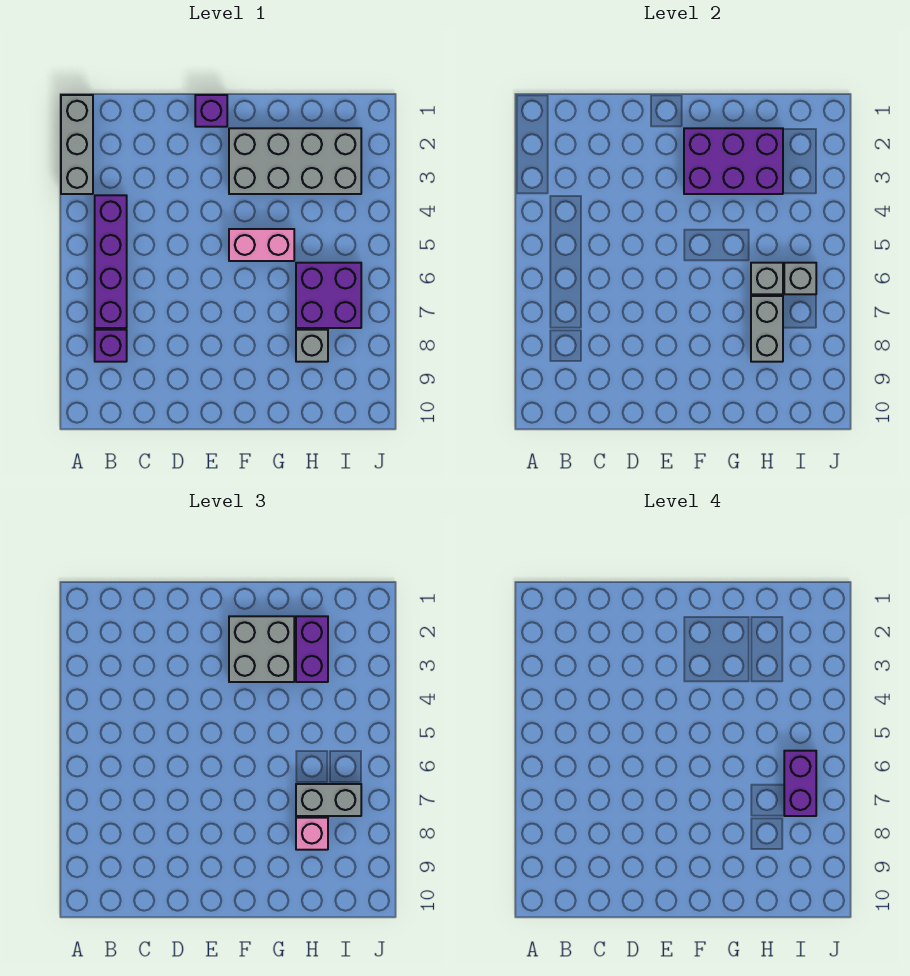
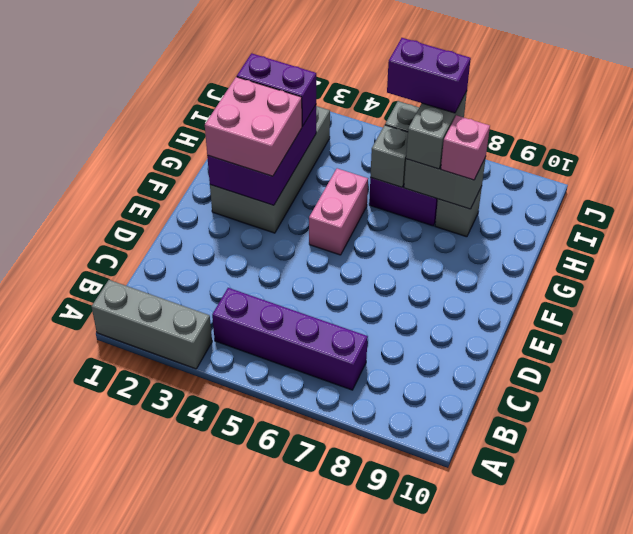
purple 1x1 brick [95,330,127,362] -> none
purple 1x1 brick [195,95,227,127] -> none
grey 2x2 brick [229,616,294,682] -> pink 2x2 brick [205,77,302,176]

